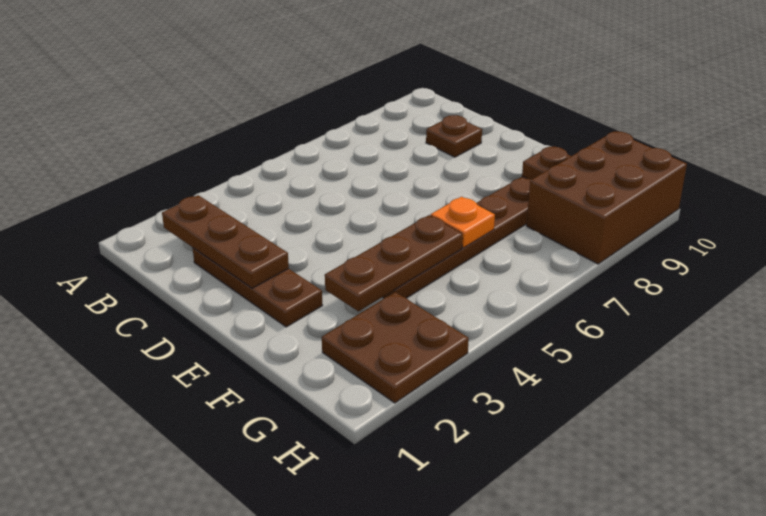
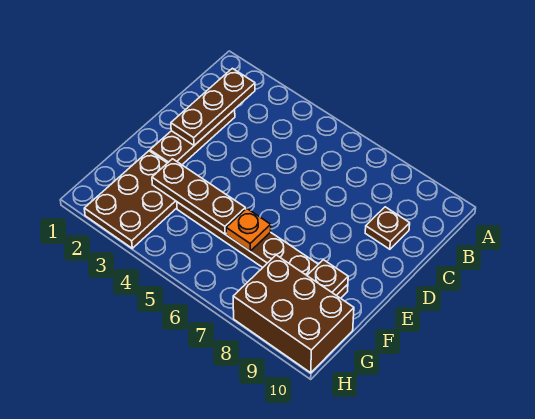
brown 2x2 plate [322,292,469,403] -> brown 2x3 plate [84,151,177,248]

